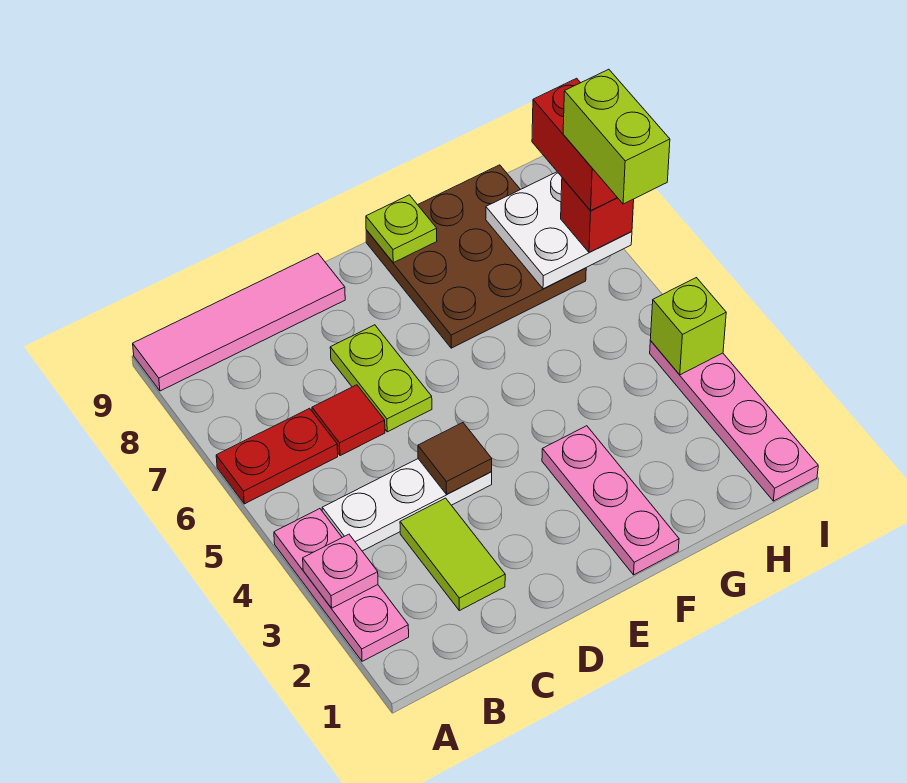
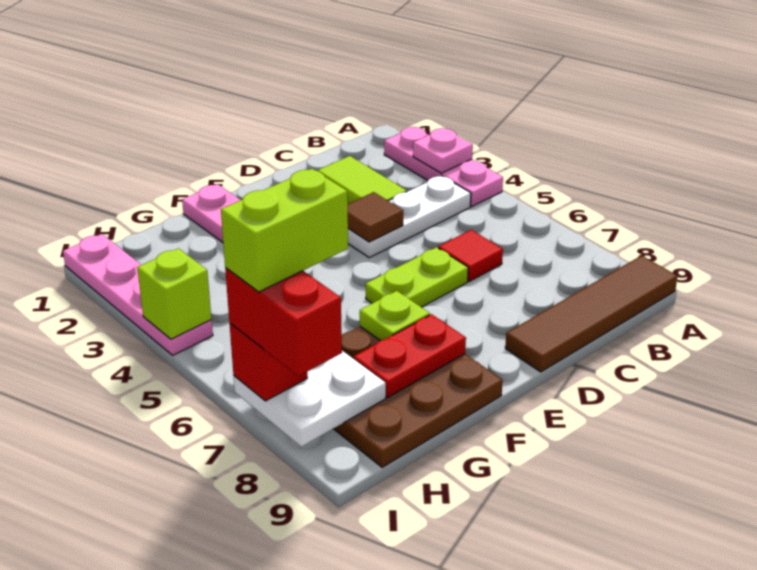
red 1x2 plate [216,408,338,504] -> red 1x2 plate moved to [354,314,466,398]
pink 1x4 tile [133,253,345,391] -> brown 1x4 tile [505,256,677,372]
lime 1x2 plate [330,325,432,432] -> lime 1x2 plate turned to [366,247,468,307]
lime 1x1 plate [366,195,437,263] -> lime 1x1 plate moved to [360,291,430,341]
lime 1x2 brick [563,69,670,204] -> lime 1x2 brick turned to [221,169,348,292]

